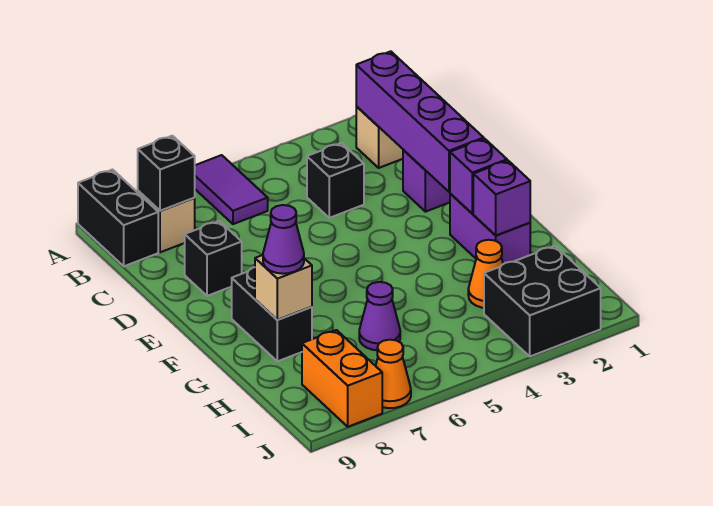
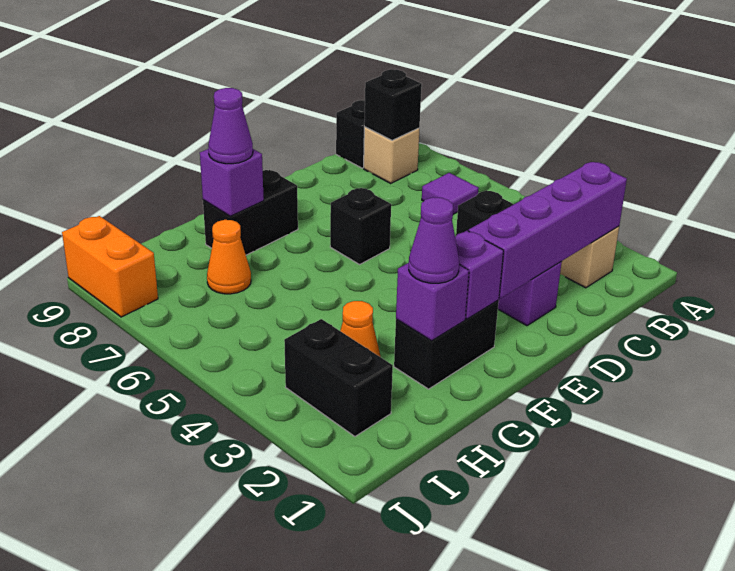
purple 1x2 tile [195,155,268,224] -> purple 1x1 tile [422,173,479,214]
black 1x1 brick [185,221,242,296] -> black 1x1 brick moved to [330,188,391,264]
purple 1x2 brick [450,194,530,264] -> black 1x2 brick [394,300,499,389]
tan 1x1 brick [255,255,312,320] -> purple 1x1 brick [200,149,264,216]
purple 1x1 cone [359,282,400,350] -> purple 1x1 cone moved to [409,197,459,283]
black 2x2 brick [484,246,601,356] -> black 1x2 brick [284,319,393,436]
orange 1x2 brick [302,330,382,427] -> orange 1x2 brick turned to [62,216,158,317]
orange 1x1 cone [376,340,411,408] -> orange 1x1 cone moved to [207,220,251,294]

